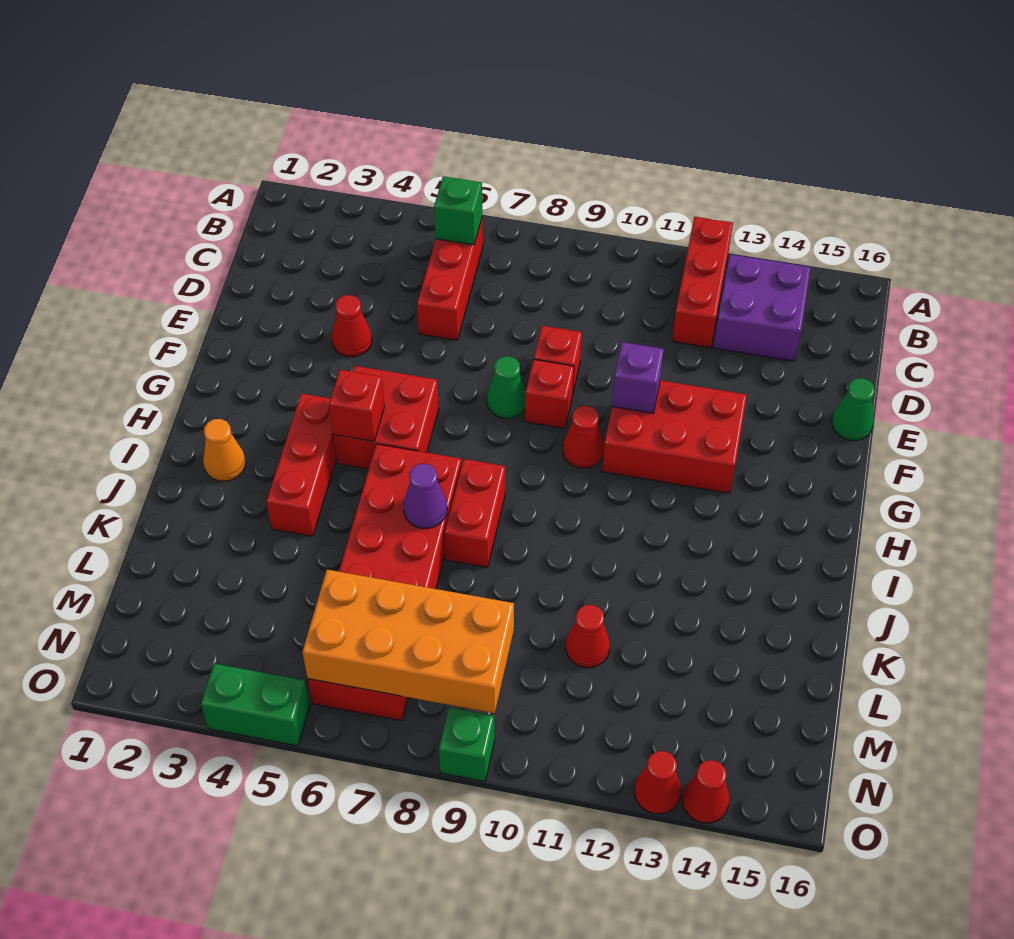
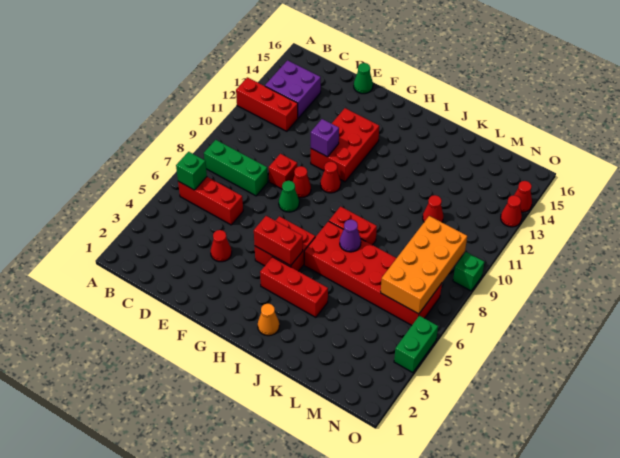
none -> green 1x3 brick [204,140,268,196]
red 1x1 brick [525,360,574,429] -> red 1x1 cone [292,166,311,198]
red 1x1 brick [329,370,384,441] -> red 1x2 brick [254,216,303,266]

